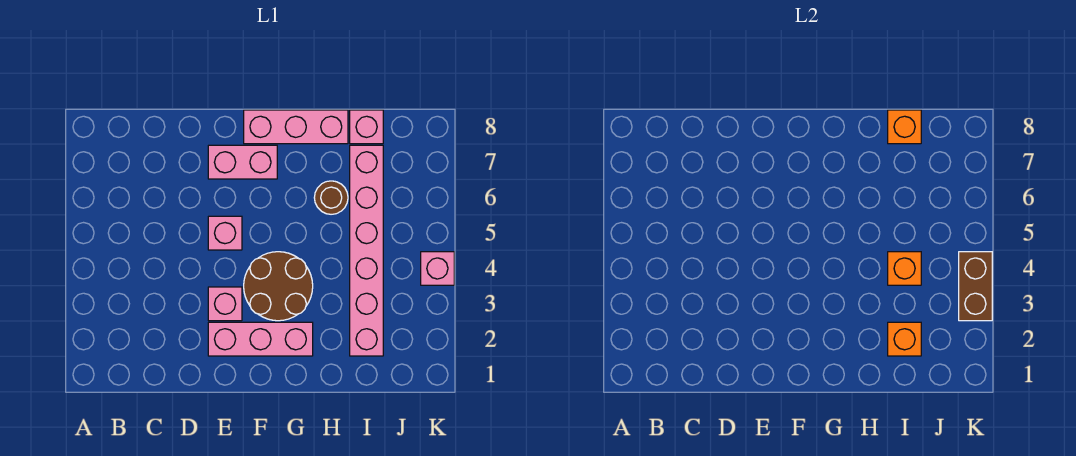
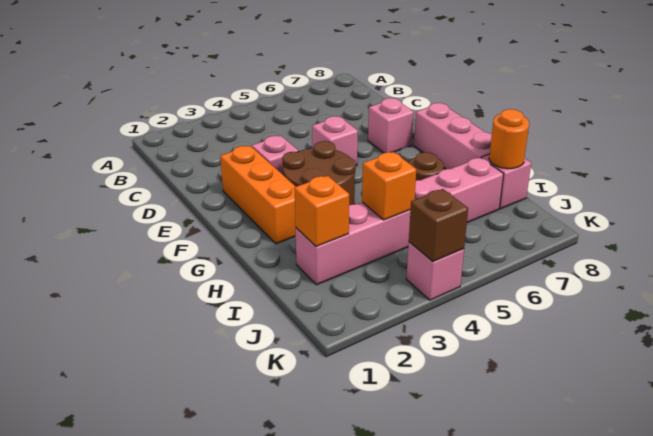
pink 1x3 brick [208,322,313,356] -> orange 1x3 brick [220,146,296,244]
pink 1x2 brick [208,145,277,179] -> pink 1x1 brick [368,98,414,153]
orange 1x1 brick [888,110,921,144] -> orange 1x1 round brick [489,109,529,169]
brown 1x2 brick [959,252,992,321] -> brown 1x1 brick [409,189,468,262]

